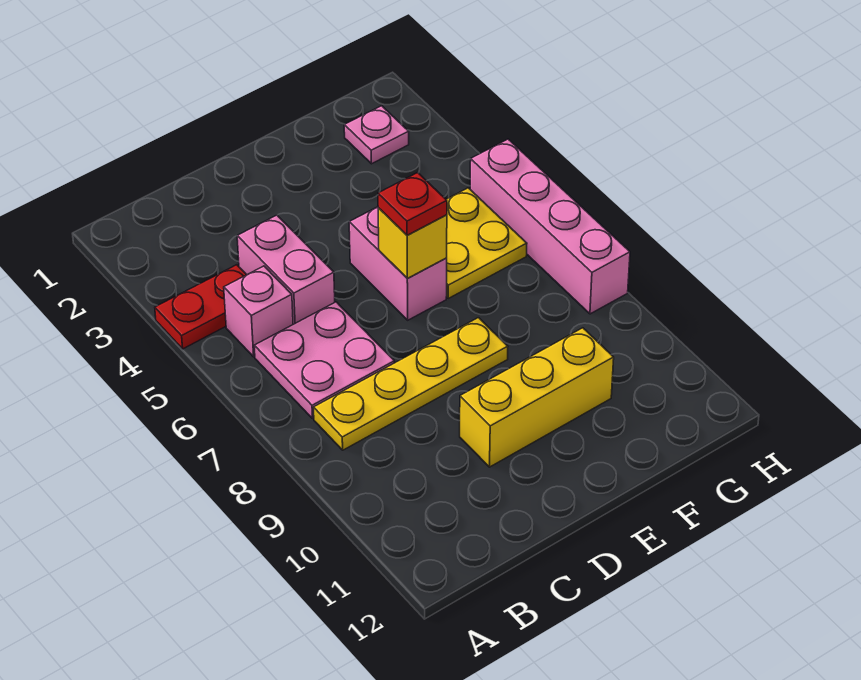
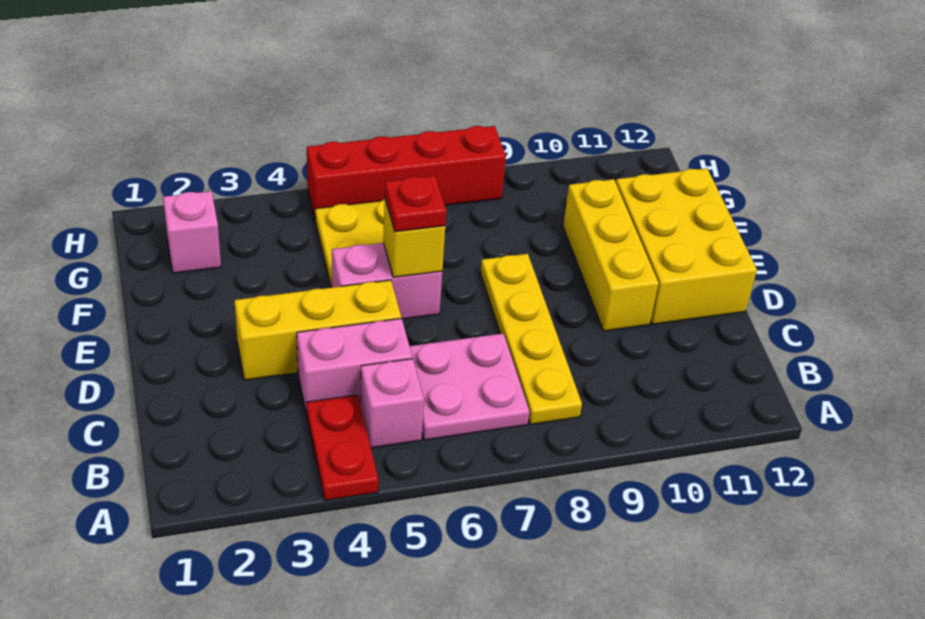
none -> yellow 1x3 brick [234,280,401,380]
none -> yellow 2x3 brick [616,168,757,324]
pink 1x1 plate [344,106,409,164] -> pink 1x1 brick [163,191,221,273]
pink 1x4 brick [470,139,630,314] -> red 1x4 brick [307,126,506,219]

